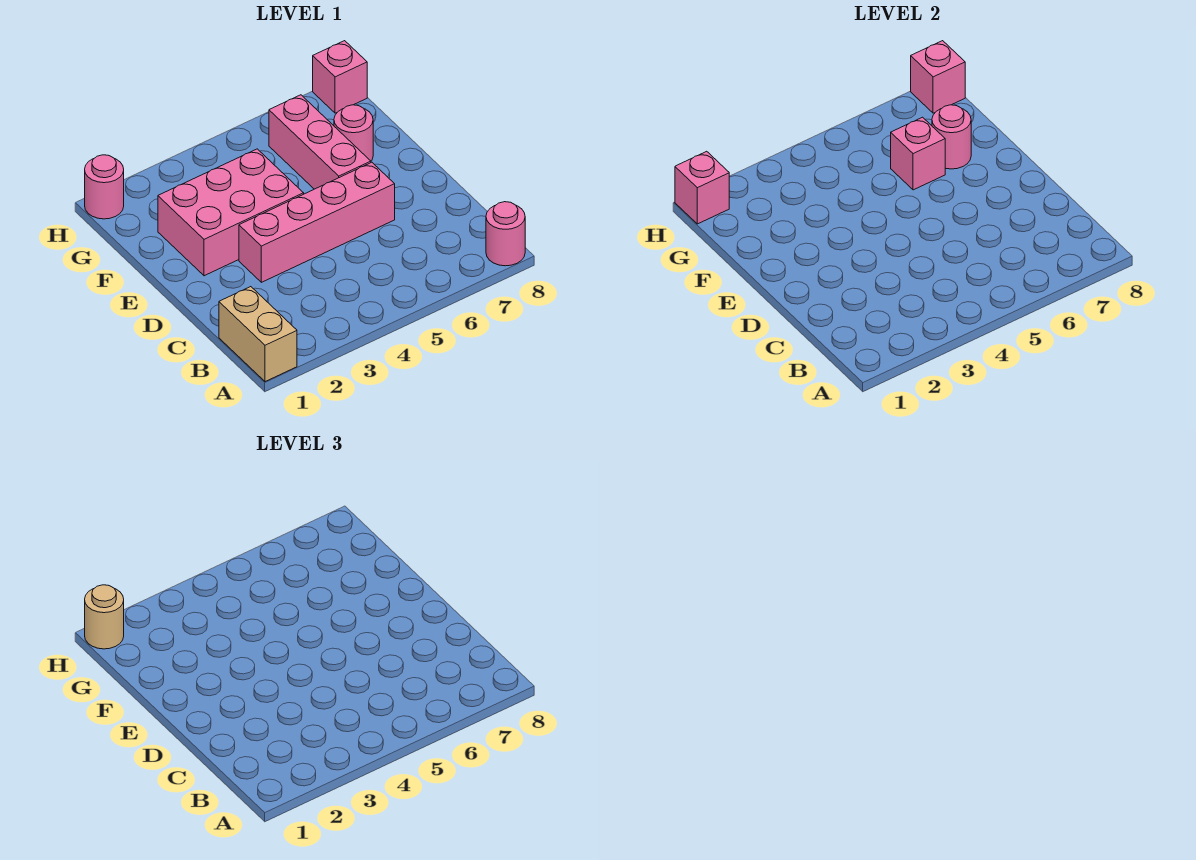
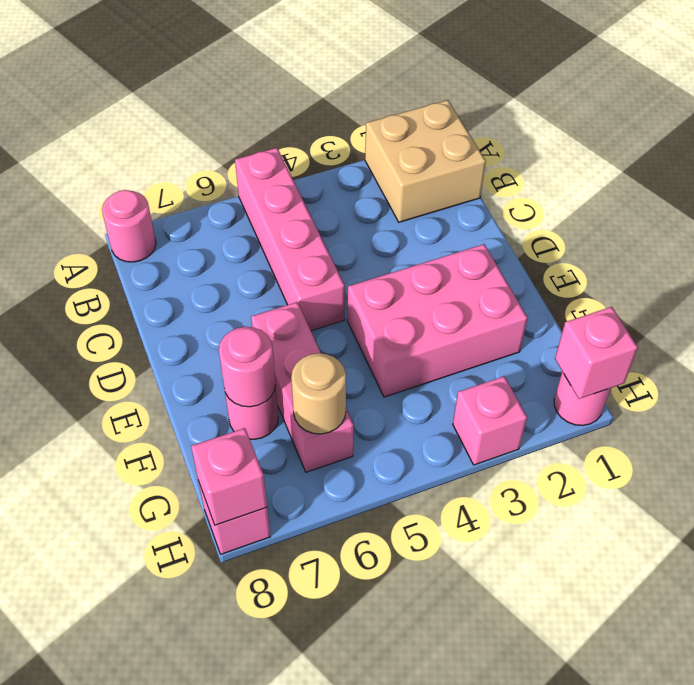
tan 1x2 brick [219,287,297,382] -> tan 2x2 brick [365,100,486,222]
pink 1x4 brick [239,162,395,282] -> pink 1x4 brick turned to [235,148,345,331]
pink 1x1 brick [891,117,945,190] -> pink 1x1 brick moved to [453,376,527,465]
tan 1x1 round brick [85,585,124,649] -> tan 1x1 round brick moved to [291,353,346,434]

